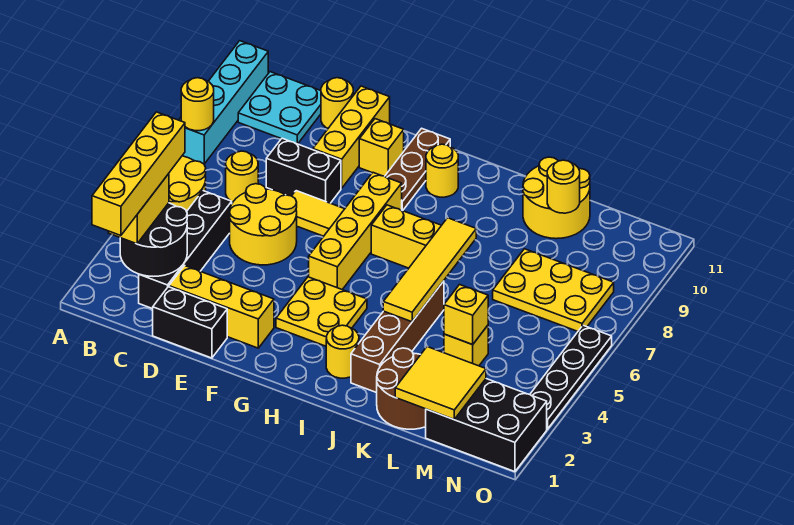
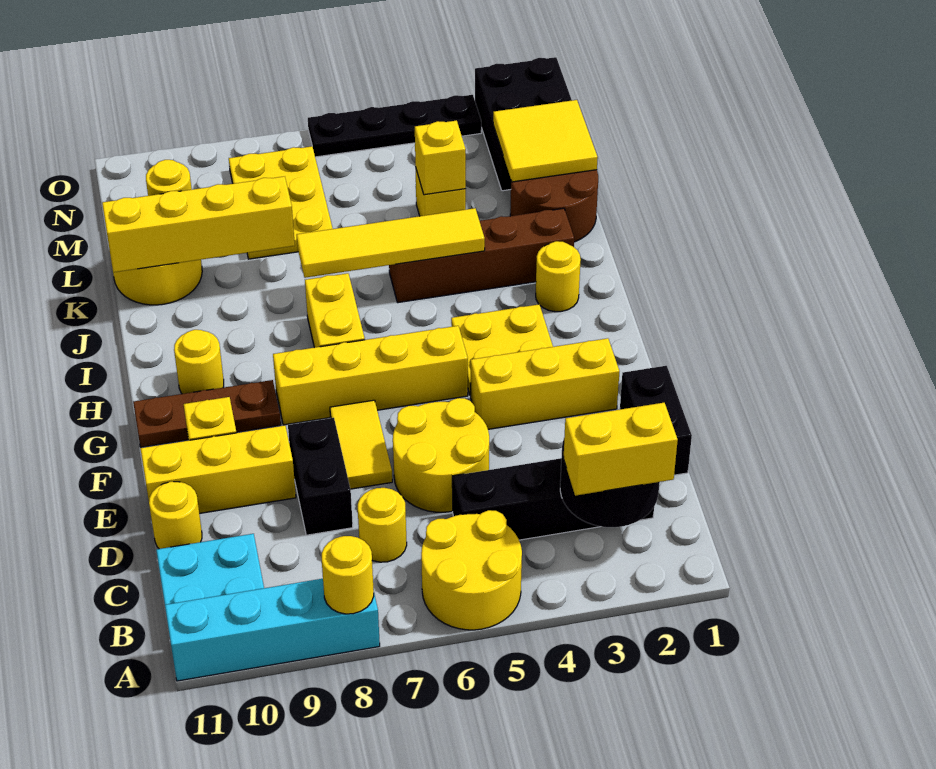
yellow 1x4 brick [92,112,185,236] -> yellow 1x4 brick moved to [102,176,295,272]
yellow 1x3 brick [169,266,274,348] -> yellow 1x3 brick turned to [471,338,619,429]

